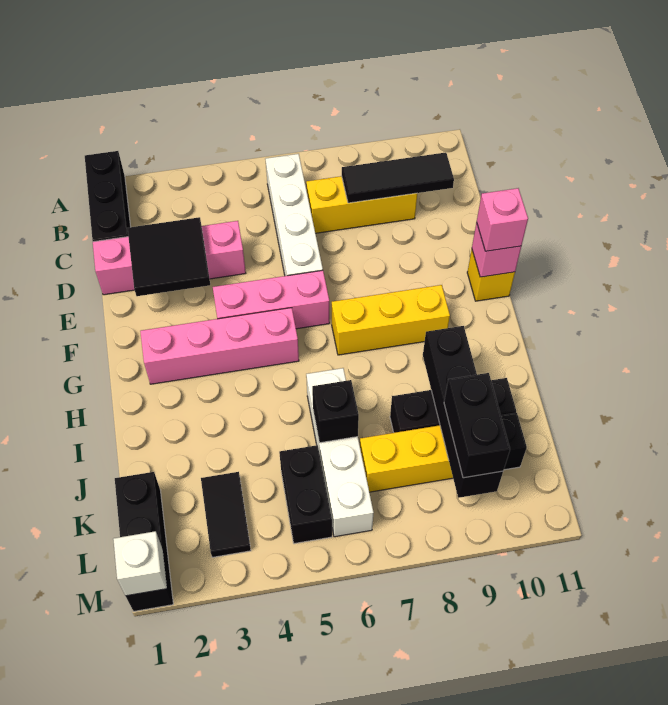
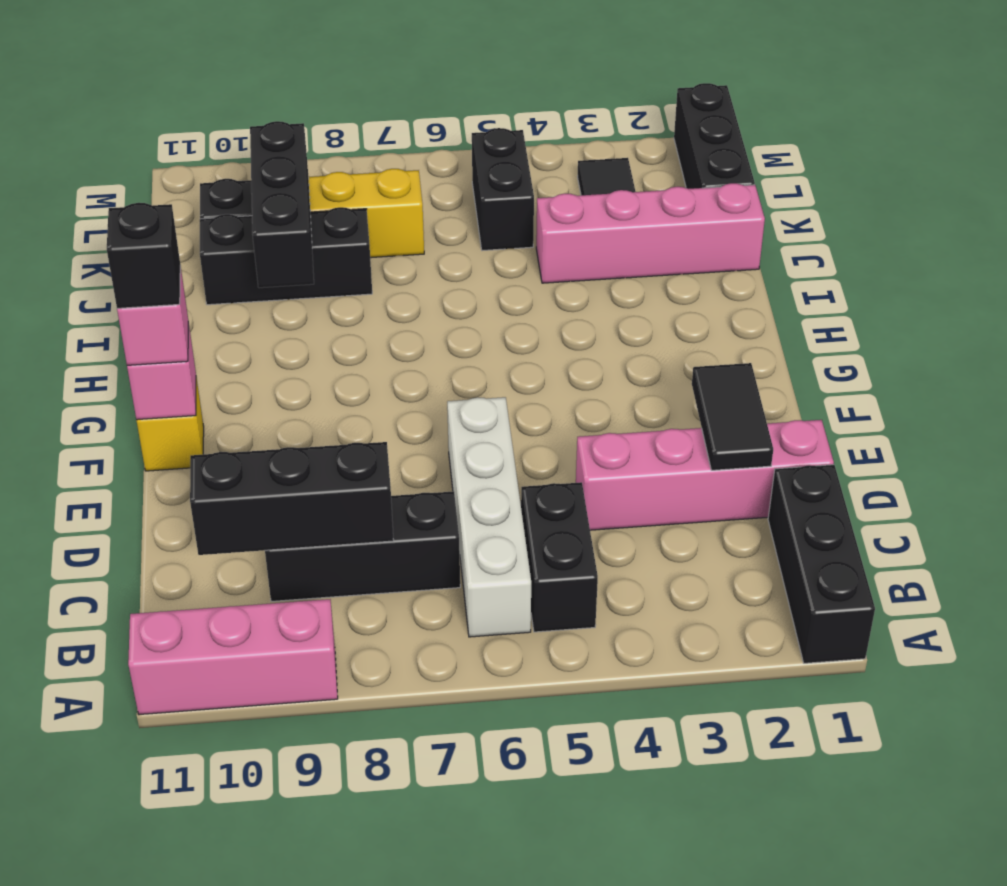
yellow 1x3 brick [306,176,417,233] -> black 1x3 brick [265,491,460,601]
black 1x3 tile [342,152,454,203] -> black 1x3 brick [190,442,394,555]
black 2x2 tile [127,217,210,296] -> black 1x2 tile [692,363,773,470]
pink 1x3 brick [213,270,330,329] -> pink 1x3 brick moved to [128,599,338,715]
pink 1x4 brick [140,308,299,384] -> pink 1x4 brick moved to [536,183,765,283]
yellow 1x3 brick [332,285,450,355] -> none
white 1x4 brick [306,368,374,537] -> none
black 1x4 brick [423,326,503,498] -> black 1x3 brick [250,121,314,288]
black 1x1 brick [312,380,359,443] -> black 1x1 brick moved to [107,203,180,308]
black 1x2 brick [444,373,510,478] -> black 1x2 brick moved to [521,482,598,632]
white 1x1 brick [113,531,167,596] -> none

